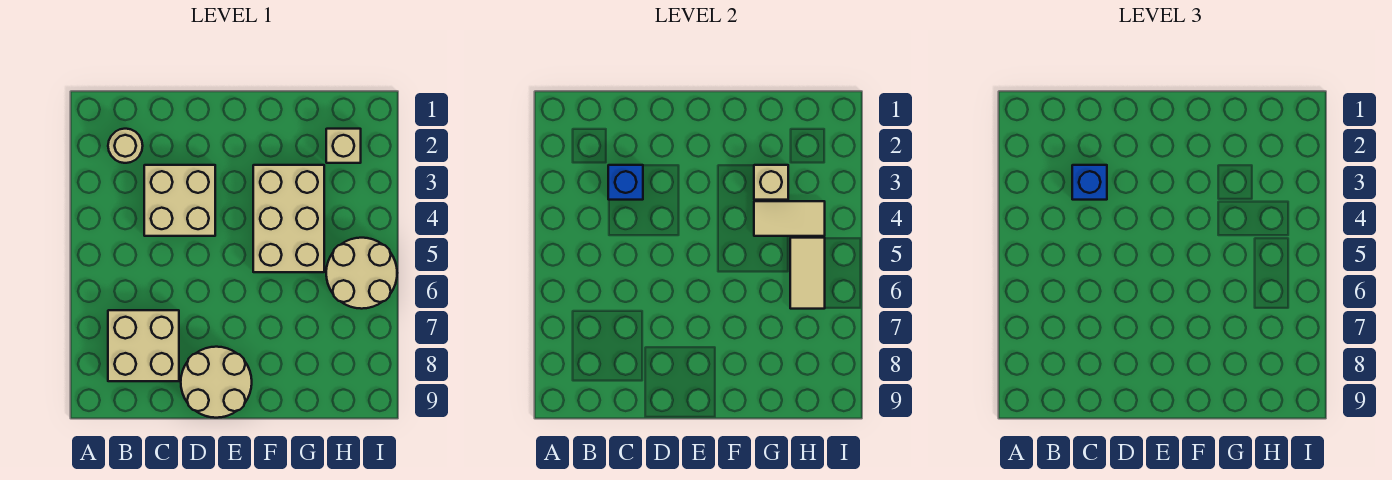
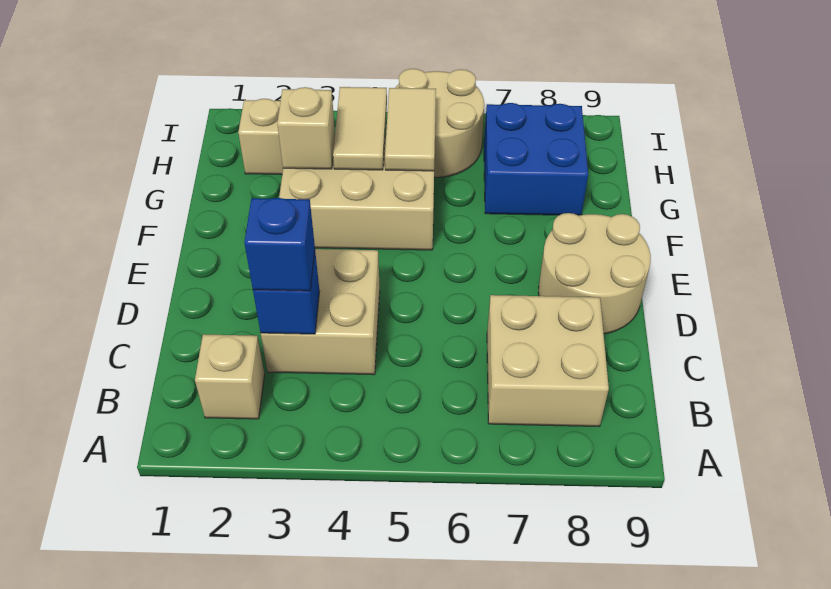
tan 1x1 round brick [108,129,143,163] -> tan 1x1 brick [195,334,265,419]
none -> blue 2x2 brick [484,103,588,216]
tan 1x2 tile [790,238,825,309] -> tan 1x2 tile turned to [385,88,436,171]

